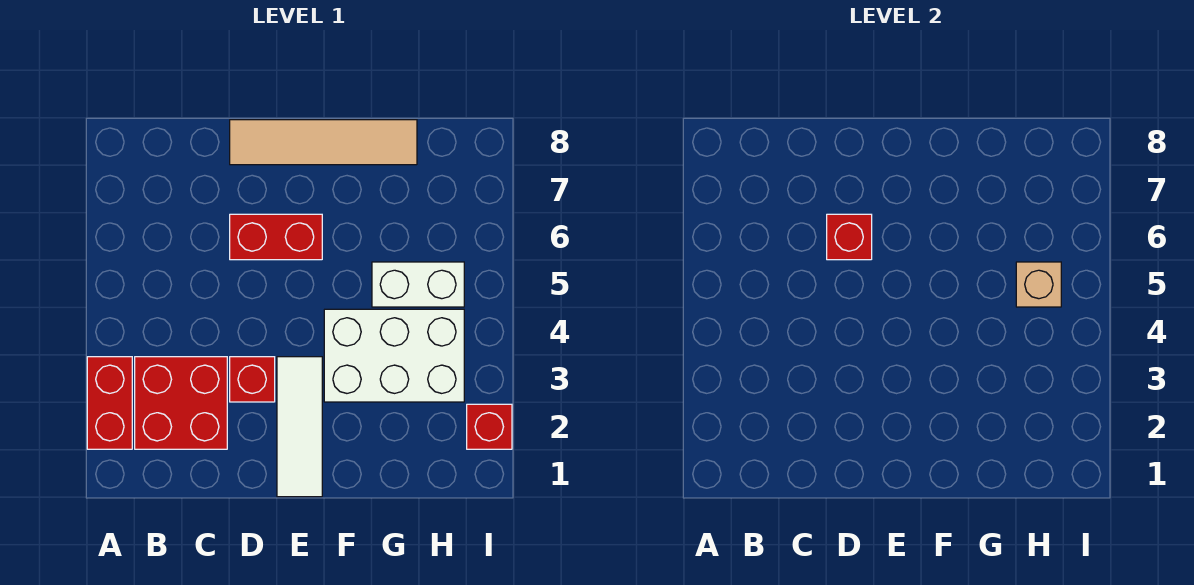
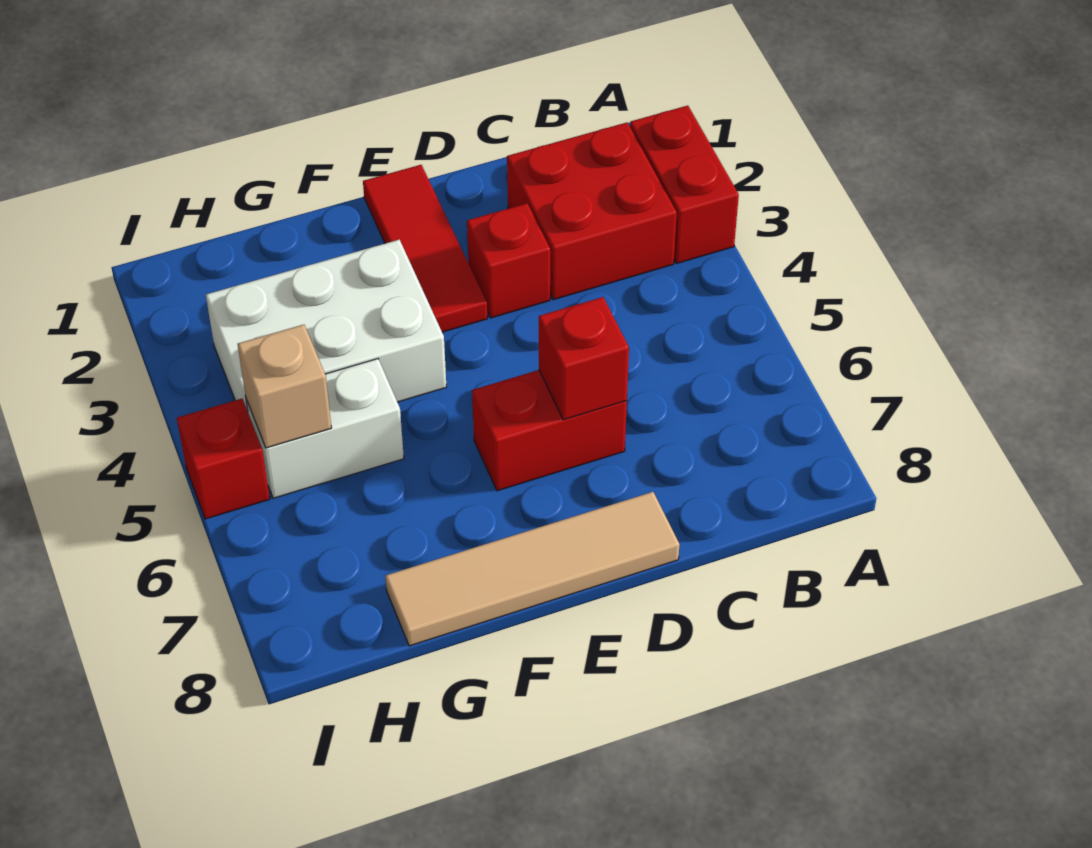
white 1x3 tile [277,357,322,497] -> red 1x3 tile [363,165,487,332]
red 1x1 brick [467,404,512,449] -> red 1x1 brick moved to [177,399,270,519]

